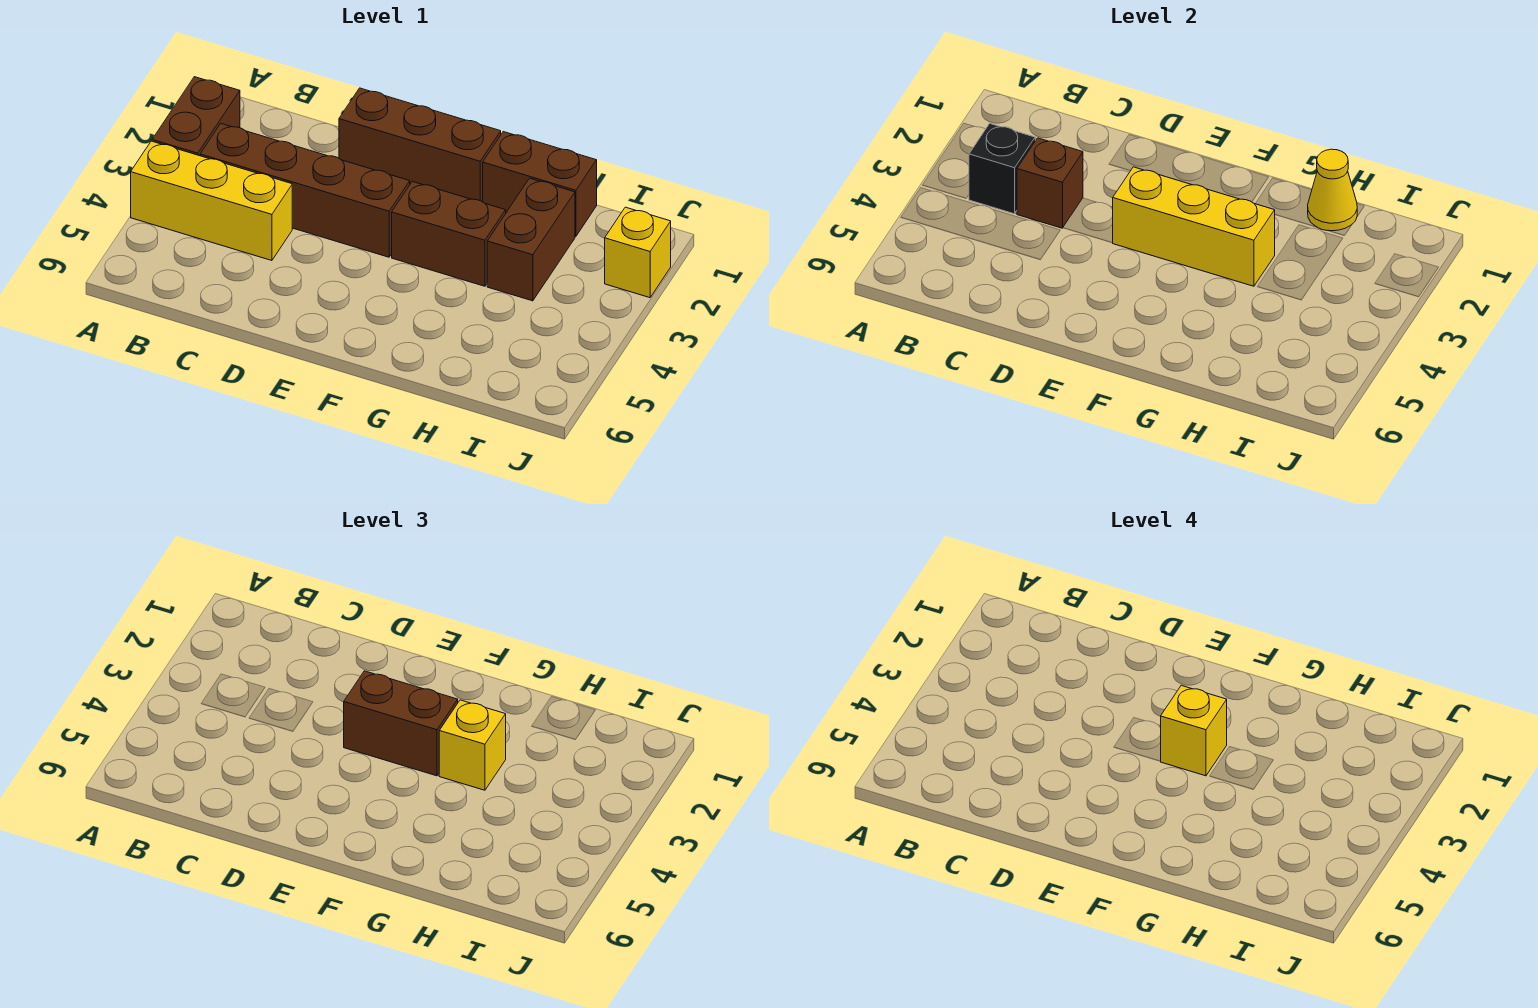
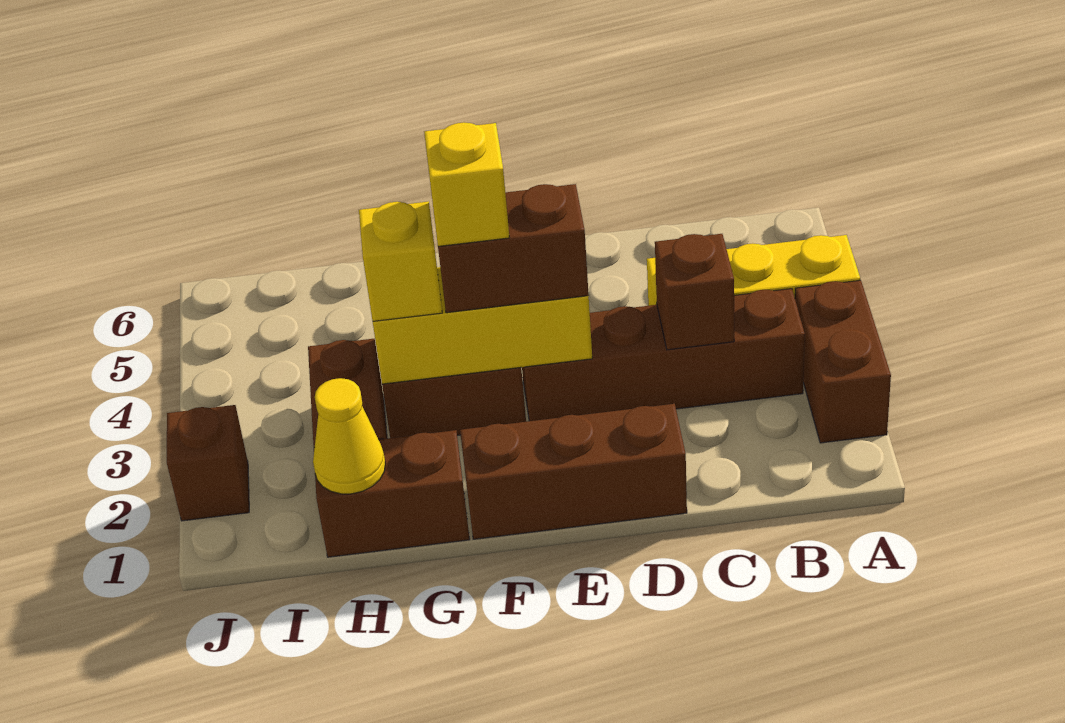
black 1x1 brick [969,124,1035,214] -> none
yellow 1x1 brick [605,207,671,298] -> brown 1x1 brick [167,405,249,521]

